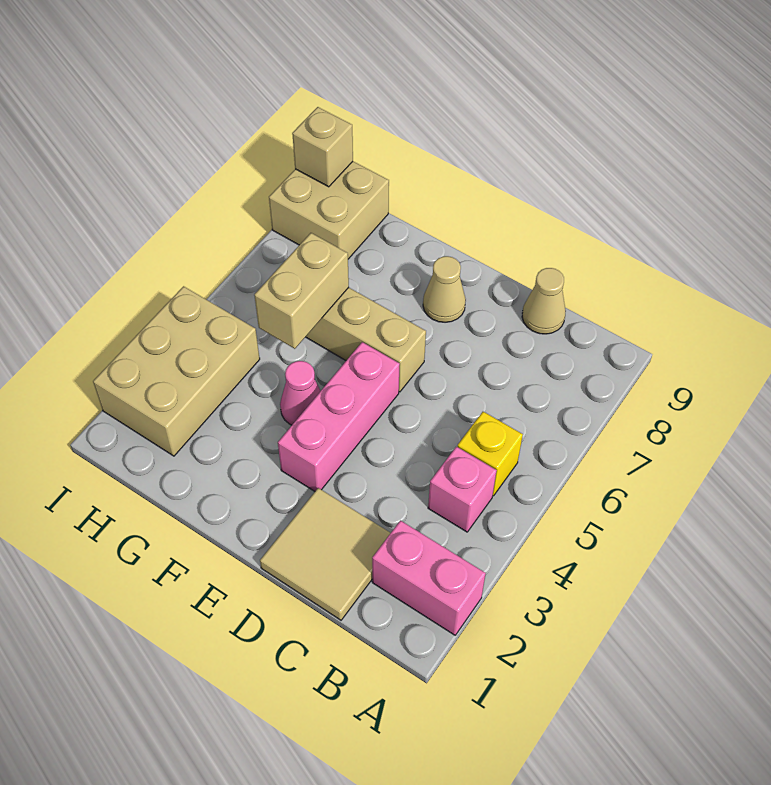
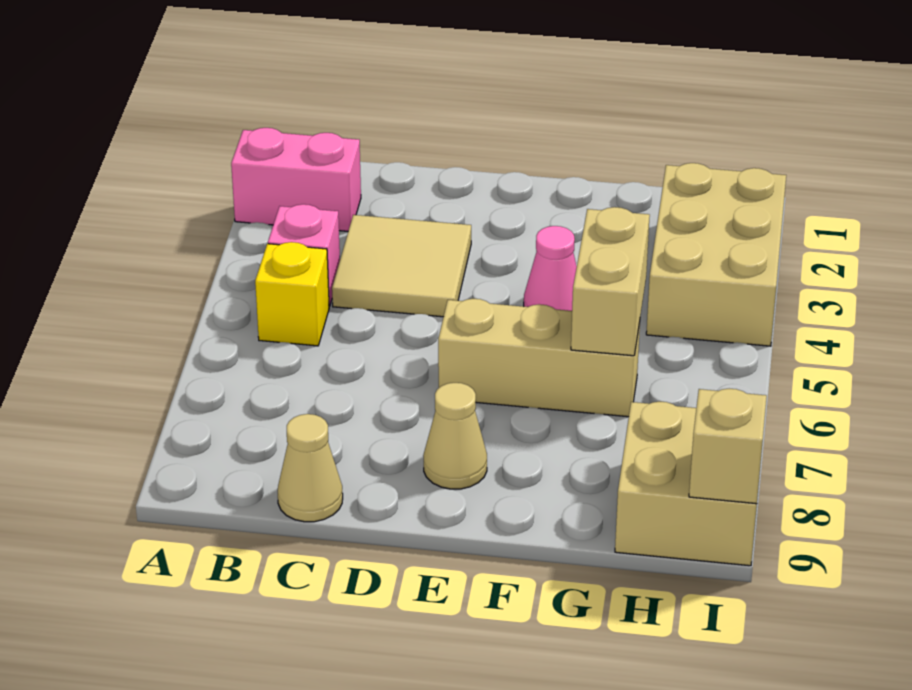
tan 2x2 tile [260,488,390,620] -> tan 2x2 tile moved to [332,215,471,317]
pink 1x3 brick [278,342,400,491] -> none

